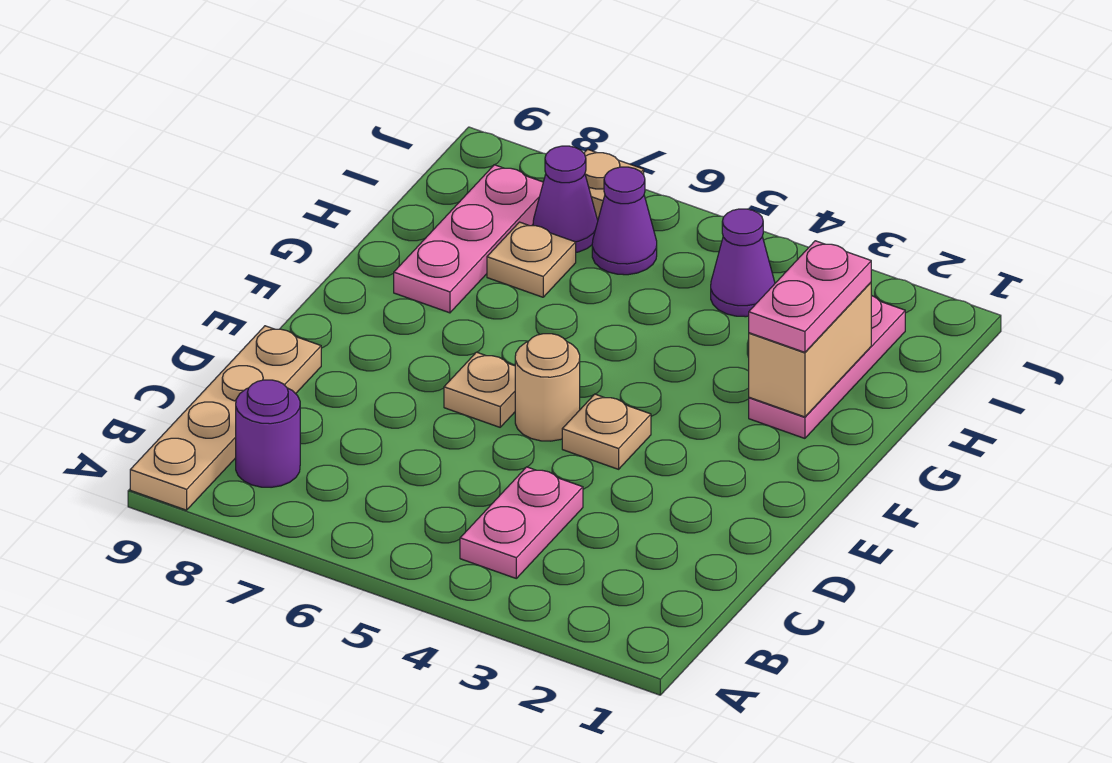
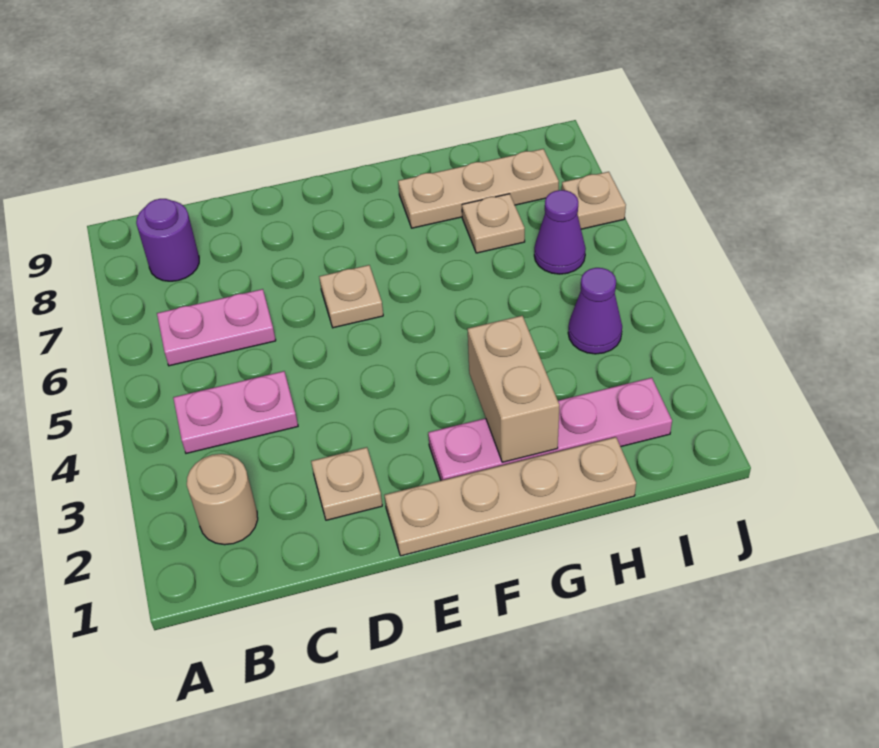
tan 1x4 plate [130,326,321,510] -> tan 1x4 plate moved to [384,437,636,556]
tan 1x1 plate [562,394,651,469] -> tan 1x1 plate moved to [311,447,382,520]
tan 1x1 round brick [515,334,580,441] -> tan 1x1 round brick moved to [187,454,258,545]
pink 1x3 plate [749,295,905,438] -> pink 1x4 plate [428,378,672,481]
tan 1x2 brick [749,283,871,417] -> tan 1x2 brick turned to [468,316,559,462]
pink 1x2 plate [749,241,871,352] -> pink 1x2 plate moved to [157,289,276,366]
pink 1x3 plate [394,165,543,313] -> tan 1x3 plate [398,149,559,228]
purple 1x1 cone [533,146,598,252] -> none

